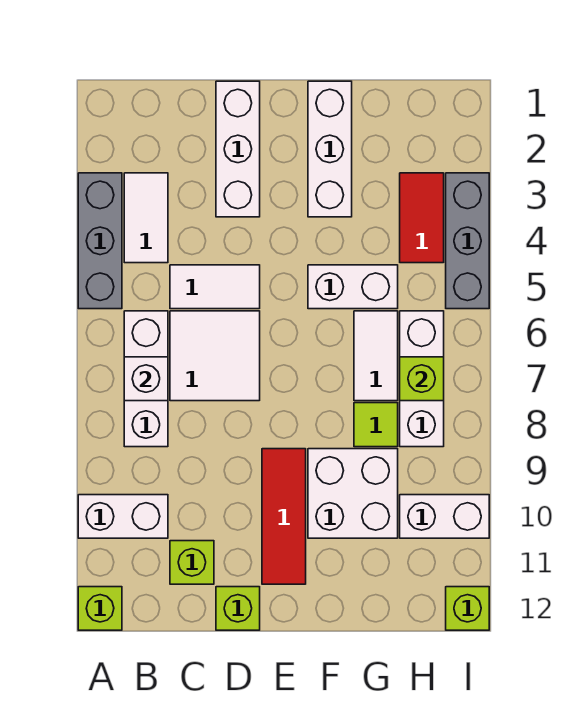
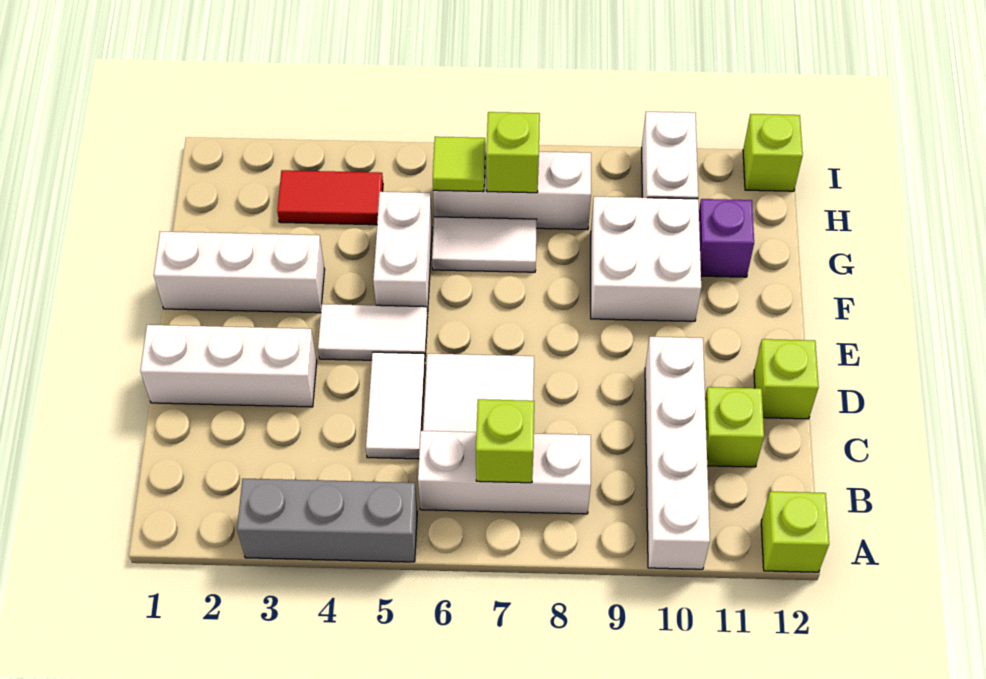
white 1x2 brick [78,495,168,538] -> white 1x4 brick [645,337,710,569]
white 1x2 tile [124,173,168,263] -> white 1x2 tile moved to [318,304,428,360]
white 1x1 brick [124,357,168,401] -> lime 1x1 brick [476,399,534,483]
red 1x3 tile [262,449,306,584] -> none
lime 1x1 tile [354,403,398,447] -> lime 1x1 tile moved to [433,137,485,192]
none -> purple 1x1 brick [699,199,754,277]
grey 1x3 brick [446,173,489,309] -> none

